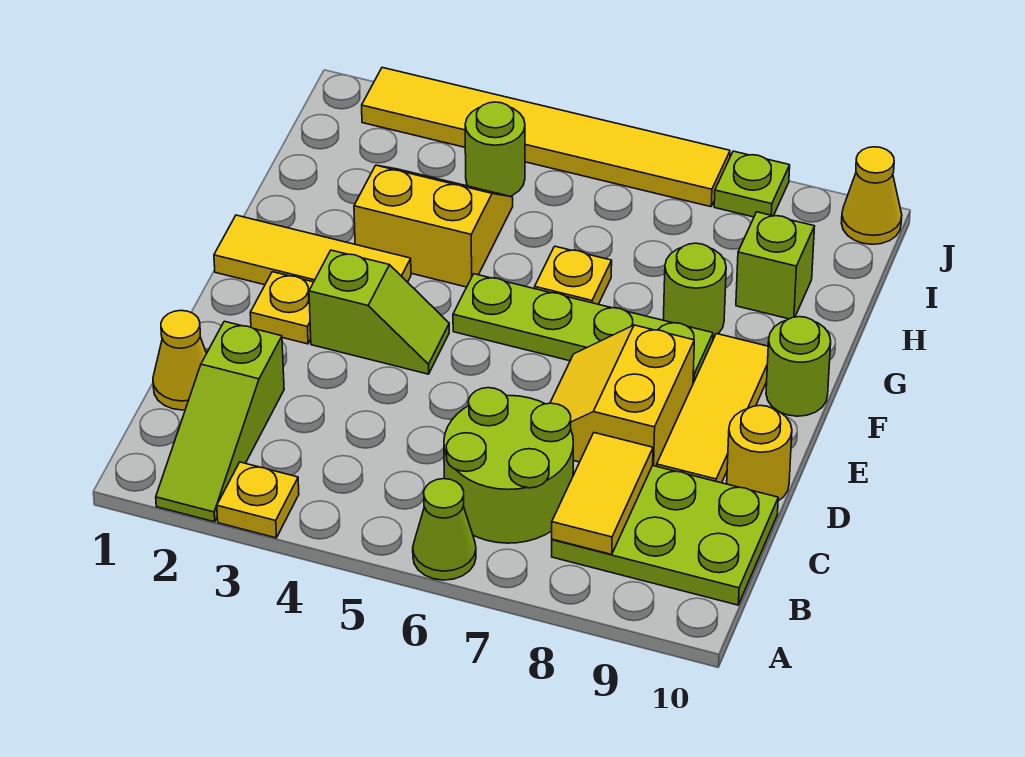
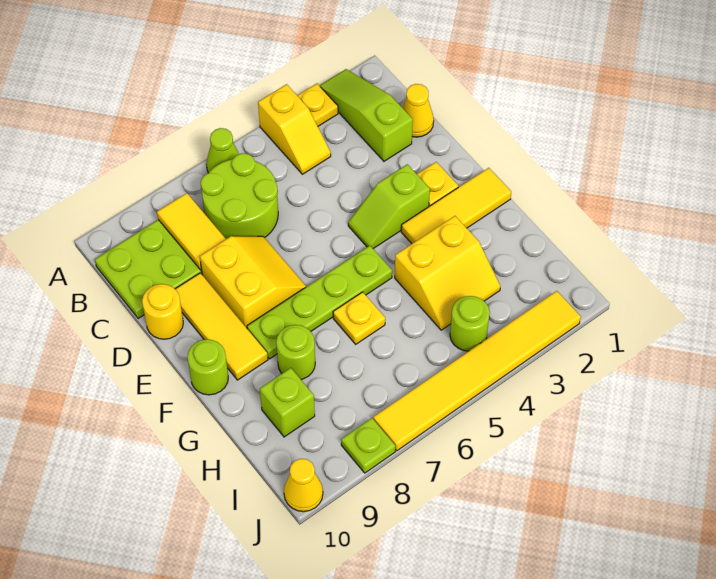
none -> yellow 1x2 slope [258,84,331,174]

